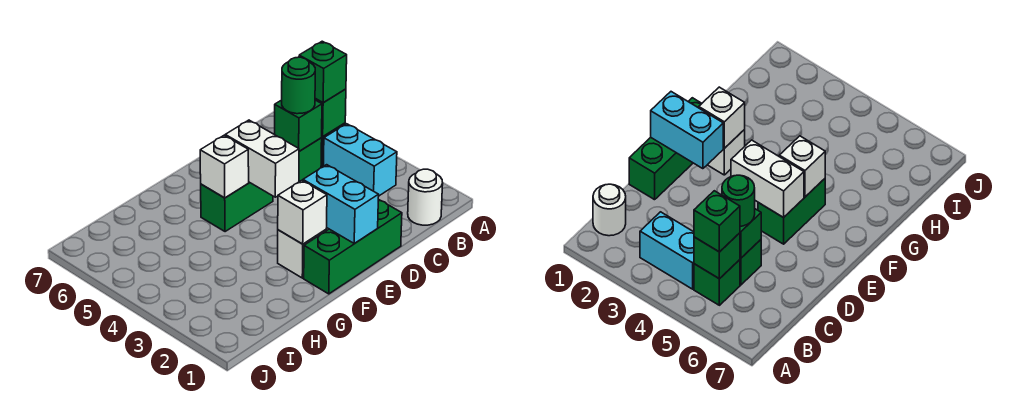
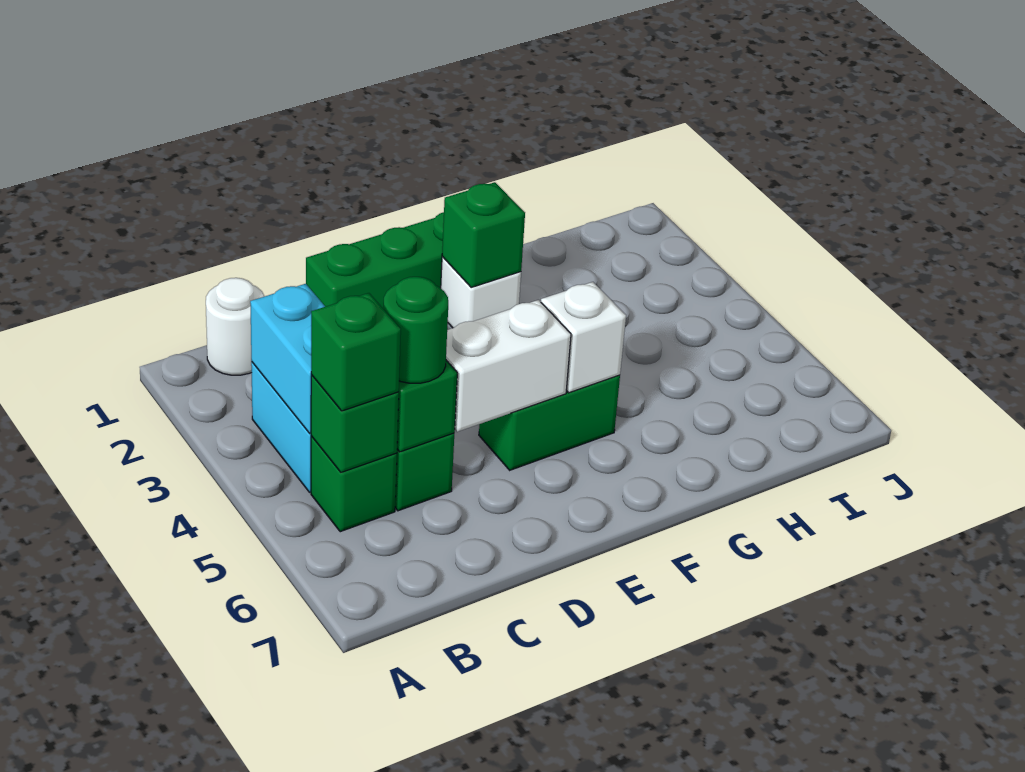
cyan 1x2 brick [303,165,379,244] -> cyan 1x2 brick moved to [250,284,325,433]
white 1x2 brick [225,120,299,197] -> white 1x2 brick turned to [446,300,571,432]
white 1x1 brick [278,180,327,244] -> green 1x1 brick [442,182,525,287]

